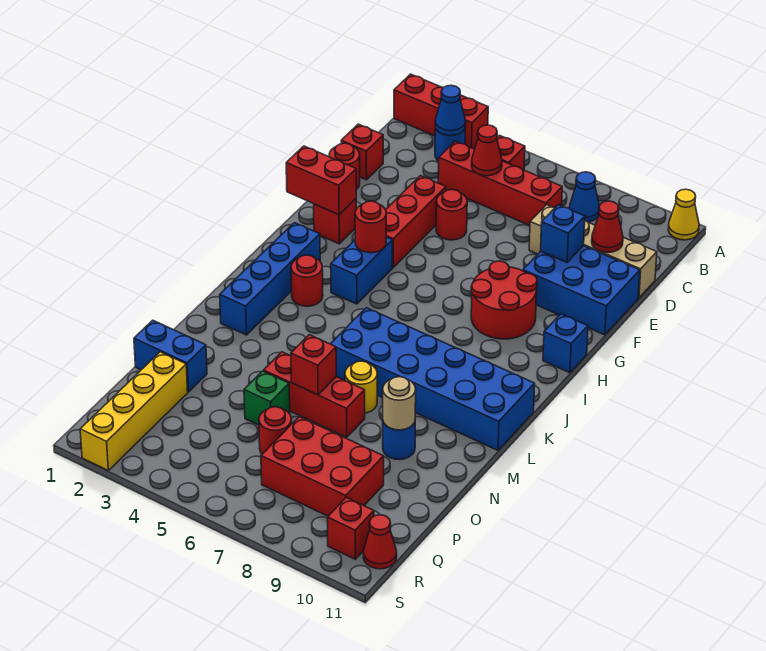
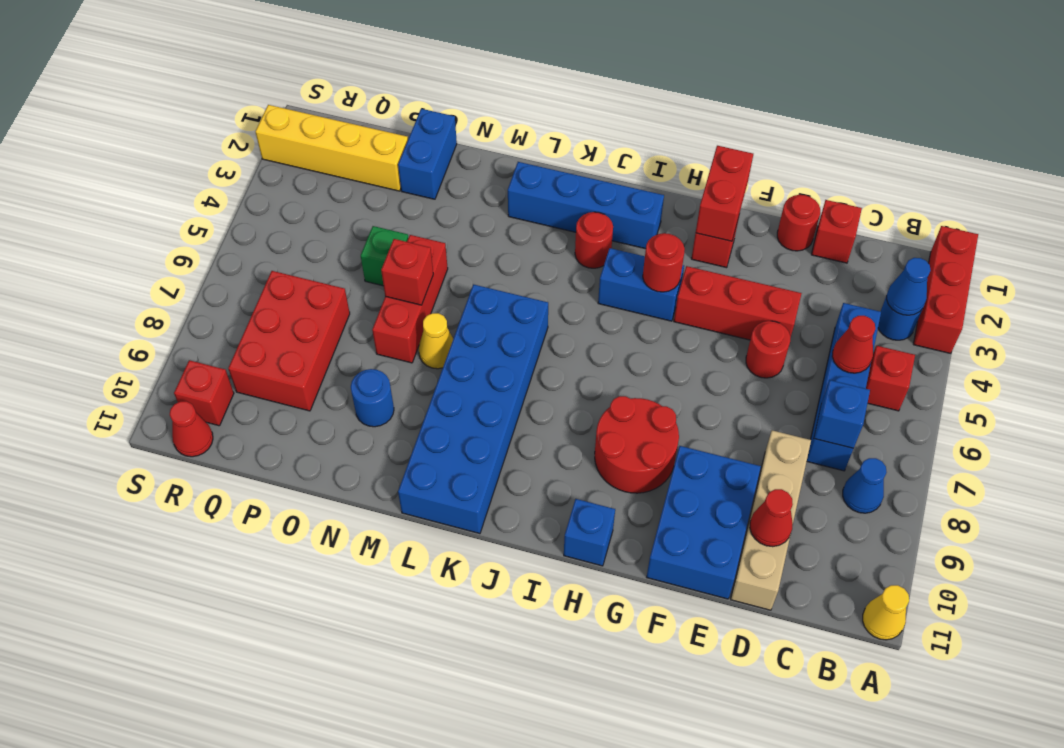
red 1x4 brick [438,141,562,225] -> blue 1x4 brick [807,303,881,471]
blue 1x1 brick [541,205,585,262] -> blue 1x1 brick moved to [814,380,870,448]
yellow 1x1 round brick [345,361,377,413] -> yellow 1x1 cone [419,313,453,369]
tan 1x1 round brick [383,377,416,430] -> none
red 1x1 round brick [259,407,292,454] -> none

